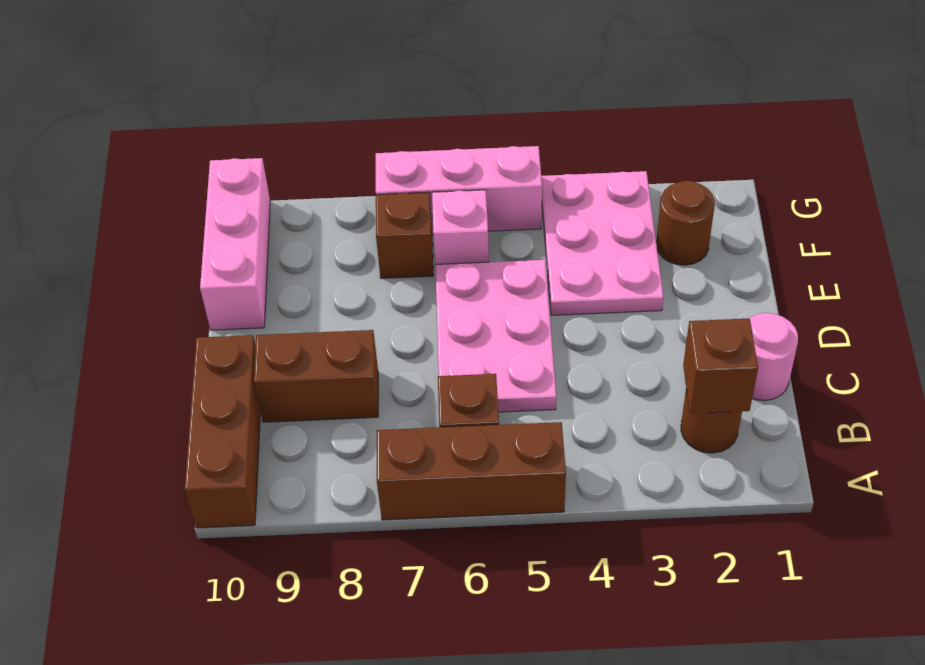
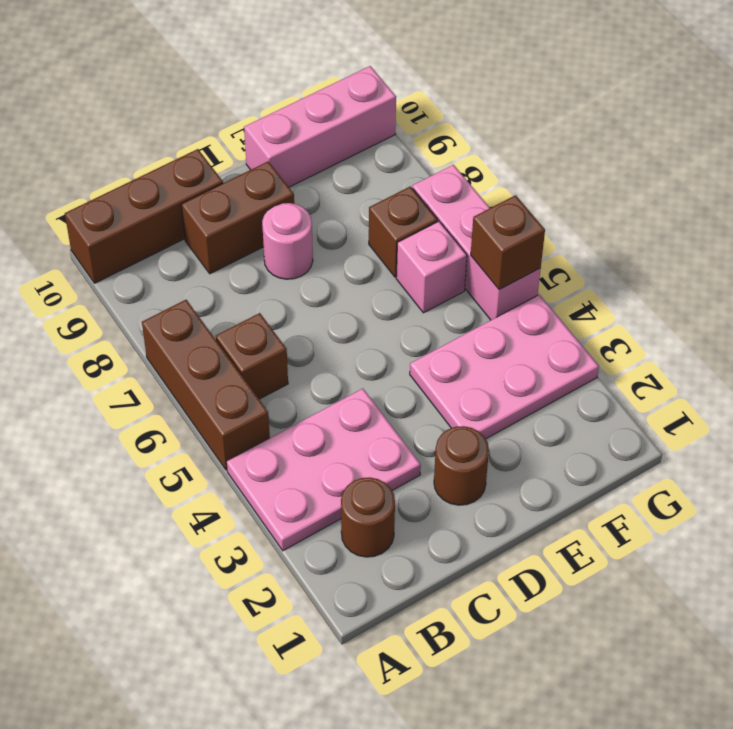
brown 1x1 brick [683,318,758,414] -> brown 1x1 brick moved to [471,195,545,289]
pink 1x1 round brick [750,313,798,401] -> pink 1x1 round brick moved to [262,203,313,279]
pink 2x3 plate [435,260,556,412] -> pink 2x3 plate moved to [226,389,421,551]
brown 1x2 brick [254,330,378,422] -> brown 1x2 brick turned to [181,162,294,274]
brown 1x1 round brick [656,181,715,265] -> brown 1x1 round brick moved to [434,426,489,505]

